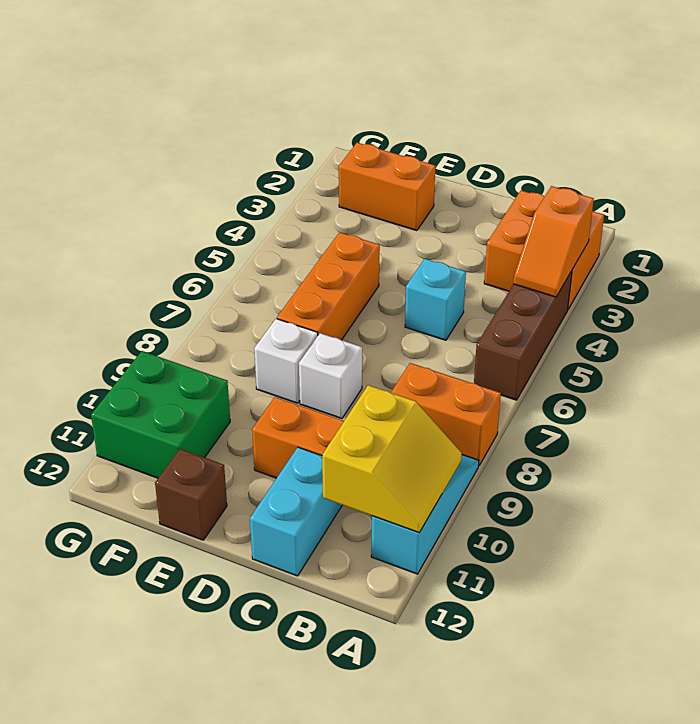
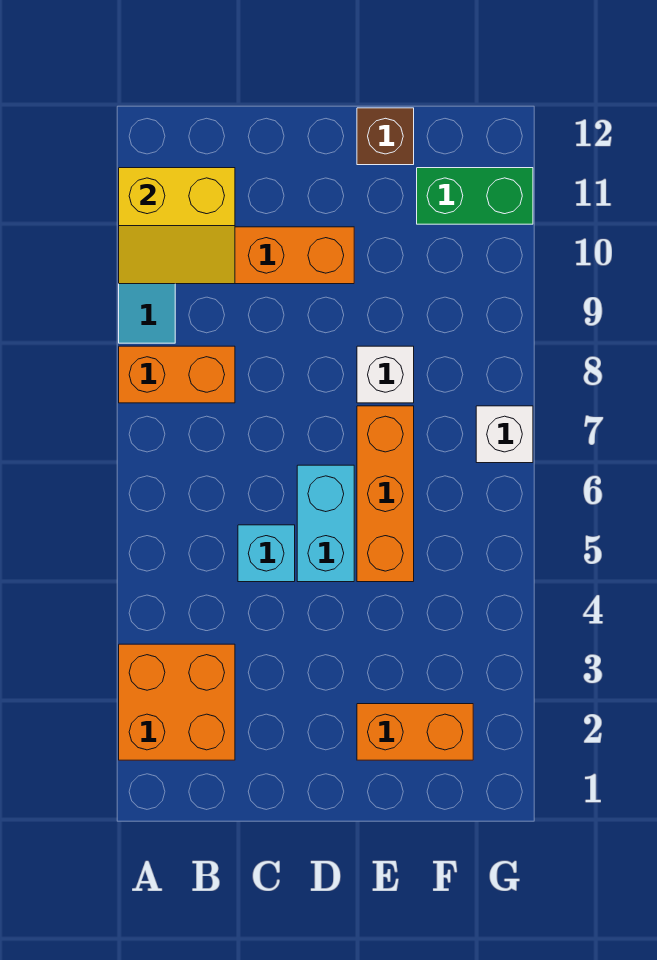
orange 1x2 slope [513,186,594,297] -> none
brown 1x3 brick [474,271,572,400] -> none
yellow 2x2 slope [322,385,462,532] -> yellow 2x2 slope turned to [119,168,235,284]
cyan 1x2 brick [250,447,342,576] -> cyan 1x2 brick moved to [297,465,354,582]
white 1x1 brick [299,333,362,419] -> white 1x1 brick moved to [476,406,533,463]
green 2x2 brick [91,351,230,478] -> green 1x2 brick [417,168,533,224]

